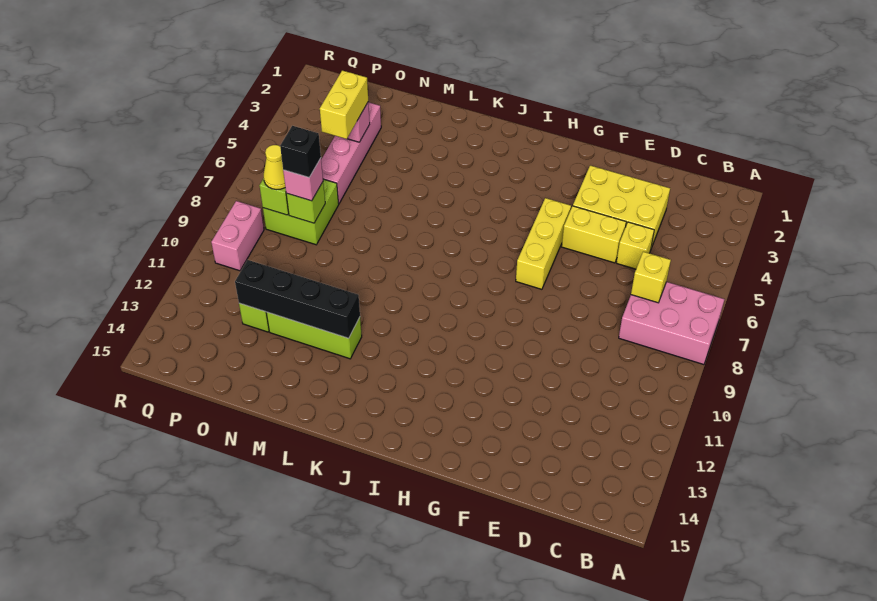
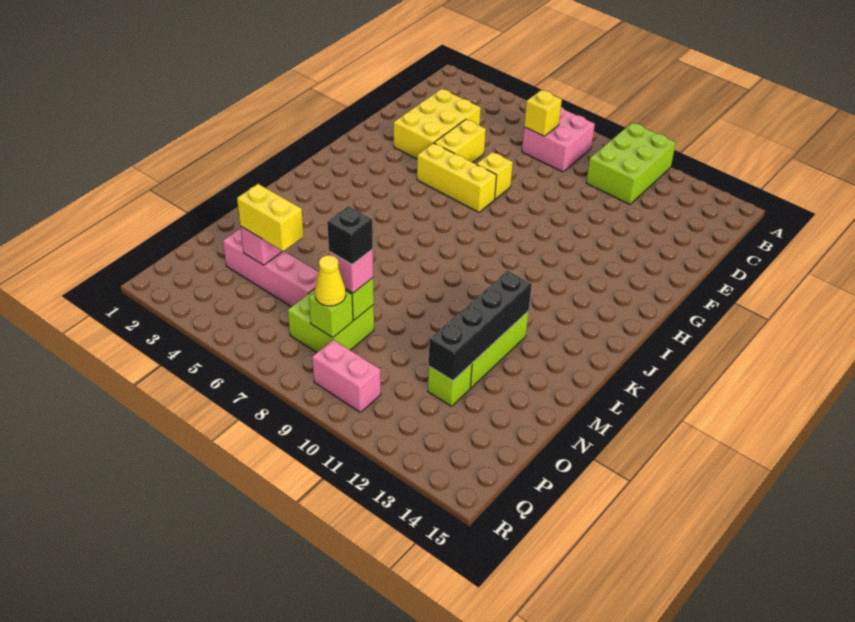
pink 2x3 brick [619,282,725,365] -> pink 2x2 brick [522,107,595,172]
none -> lime 2x3 brick [586,123,676,204]
yellow 1x1 brick [616,222,654,269] -> yellow 1x1 brick moved to [477,152,513,199]

